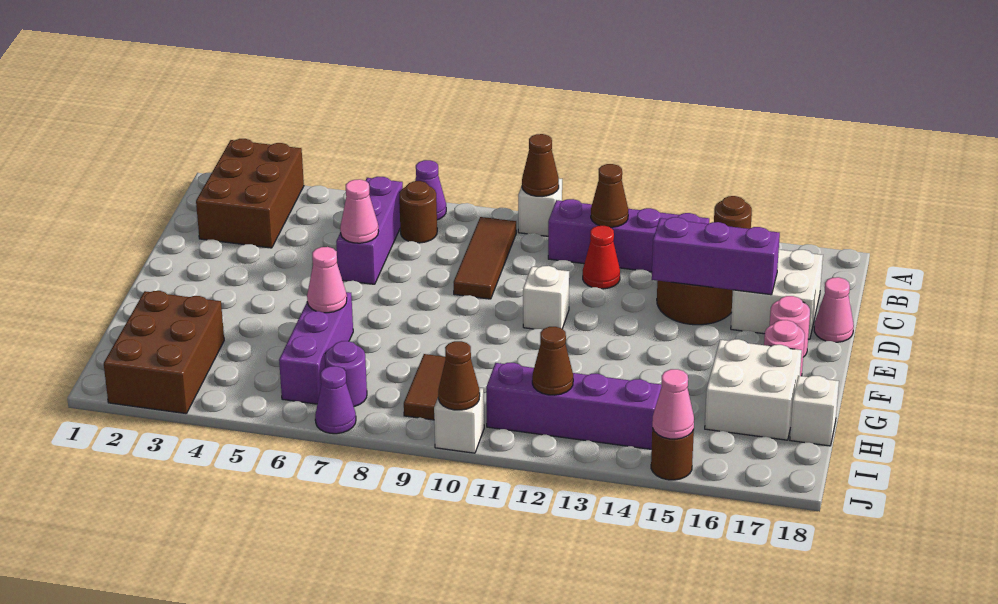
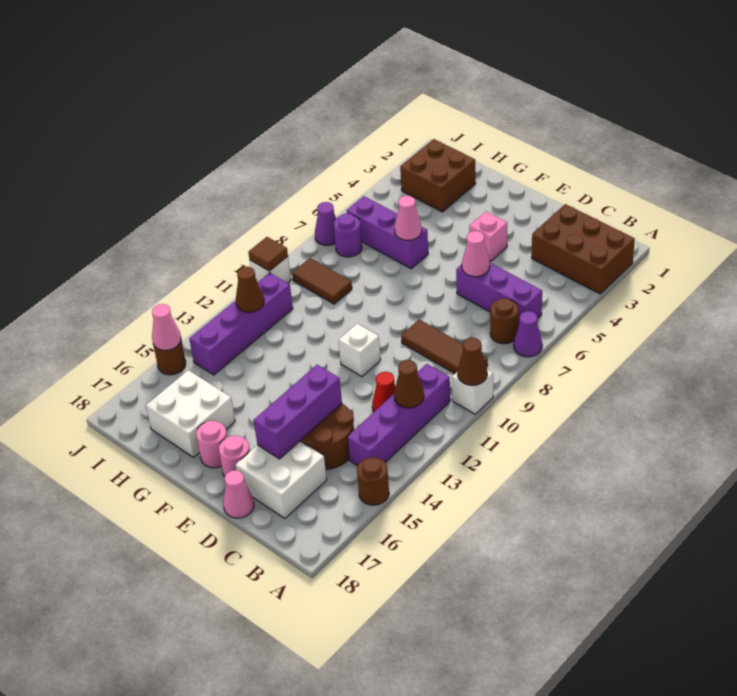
none -> pink 1x1 brick [469,212,507,261]
brown 2x3 brick [104,291,224,414] -> brown 2x2 brick [400,139,476,212]
white 1x1 brick [790,376,839,446] -> none
brown 1x1 cone [438,341,480,410] -> brown 1x1 tile [248,237,288,271]

